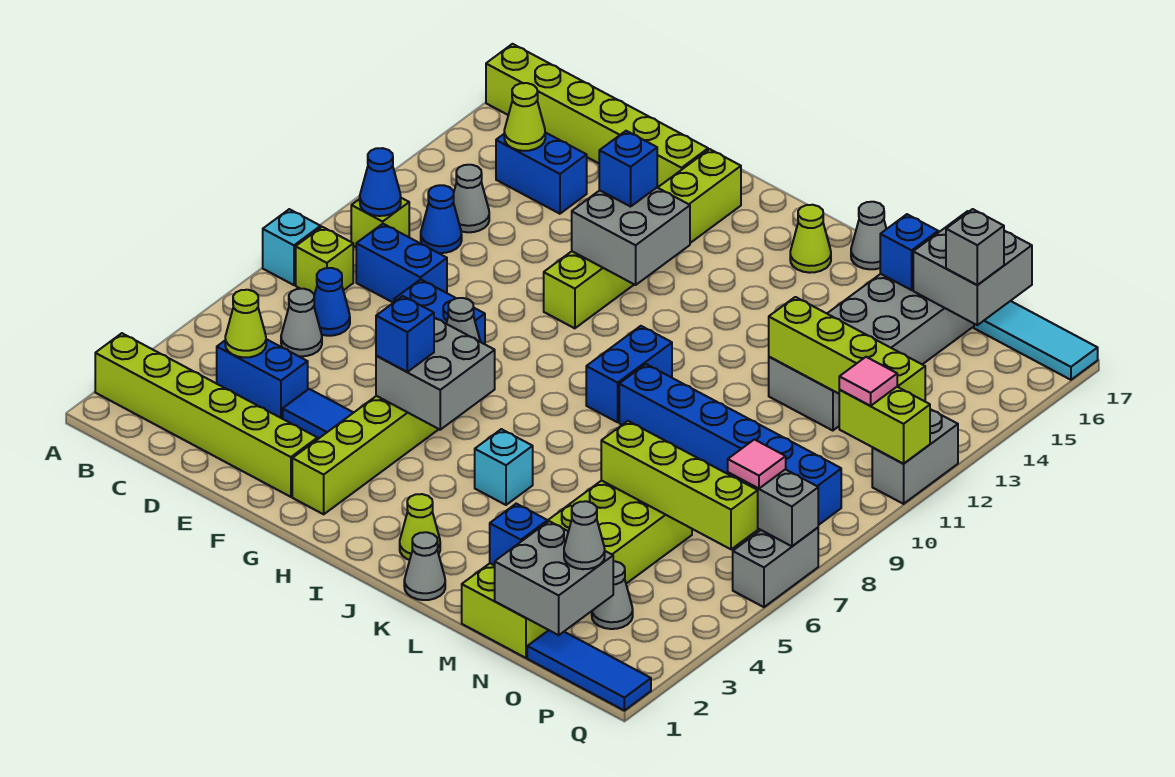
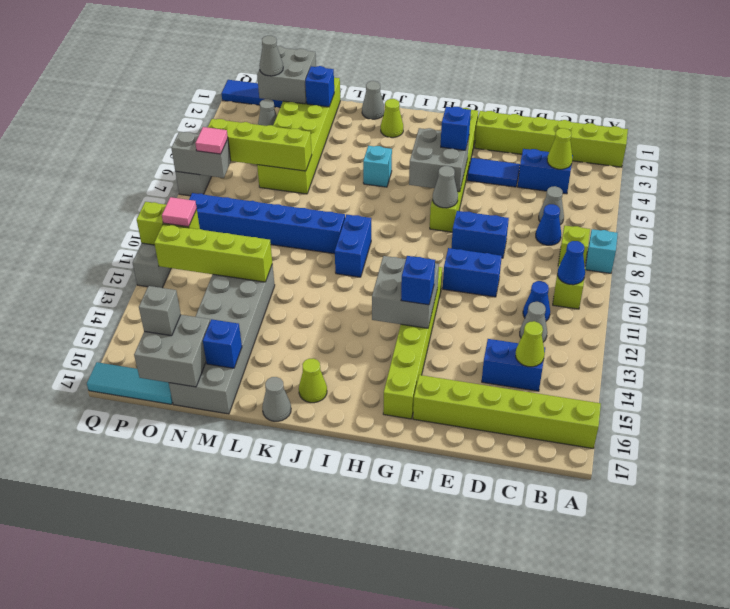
blue 1x2 brick [356,224,447,303] -> blue 1x2 brick moved to [443,248,502,297]

